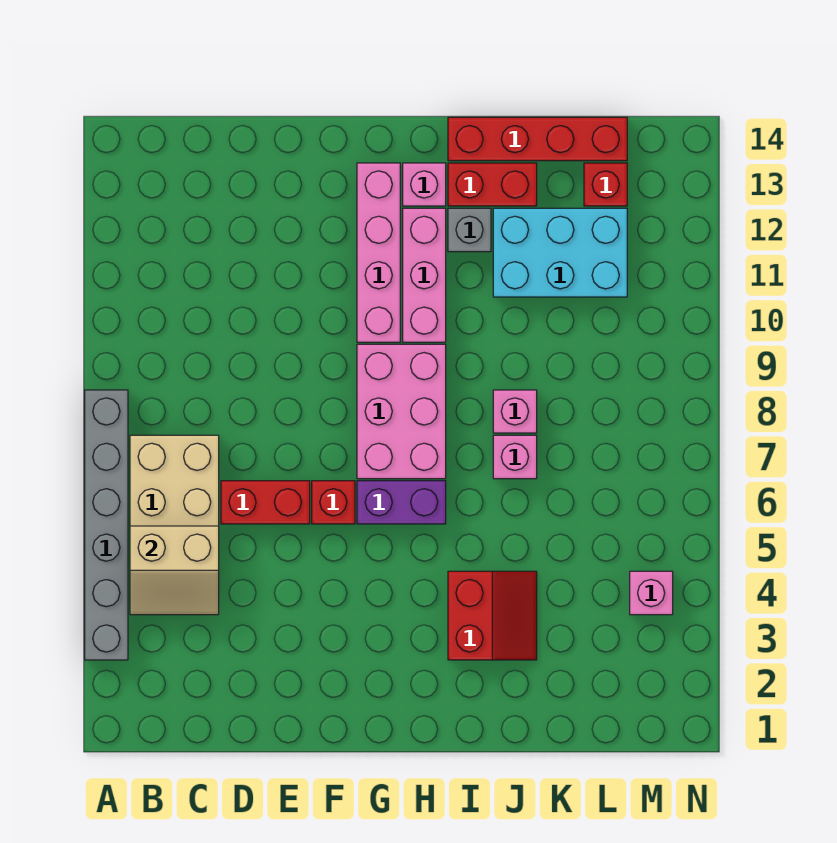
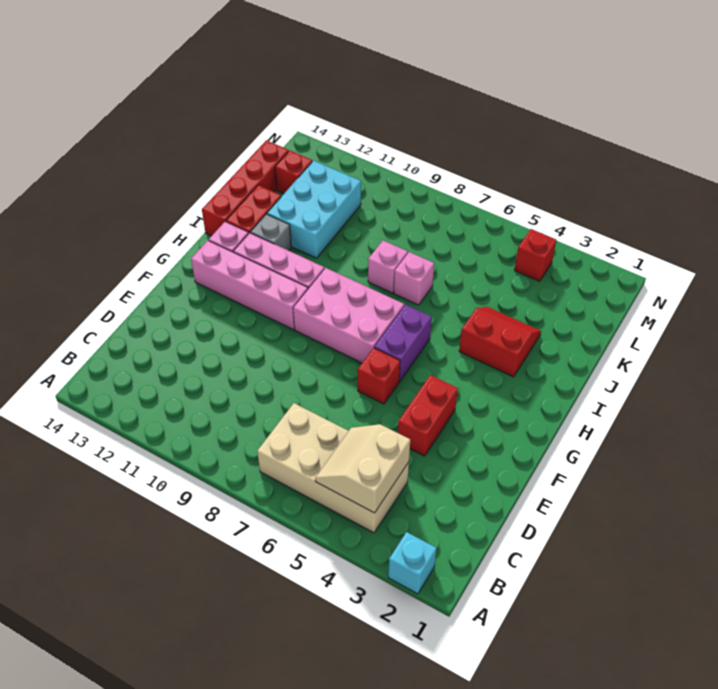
none -> cyan 1x1 brick [388,532,437,594]
grey 1x6 brick [85,390,128,660] -> none
tan 2x2 slope [130,526,219,615] -> tan 2x2 slope turned to [315,424,410,513]
red 1x2 brick [221,481,310,524] -> red 1x2 brick moved to [398,375,458,456]
pink 1x1 brick [630,571,673,615] -> red 1x1 brick [515,229,556,281]

